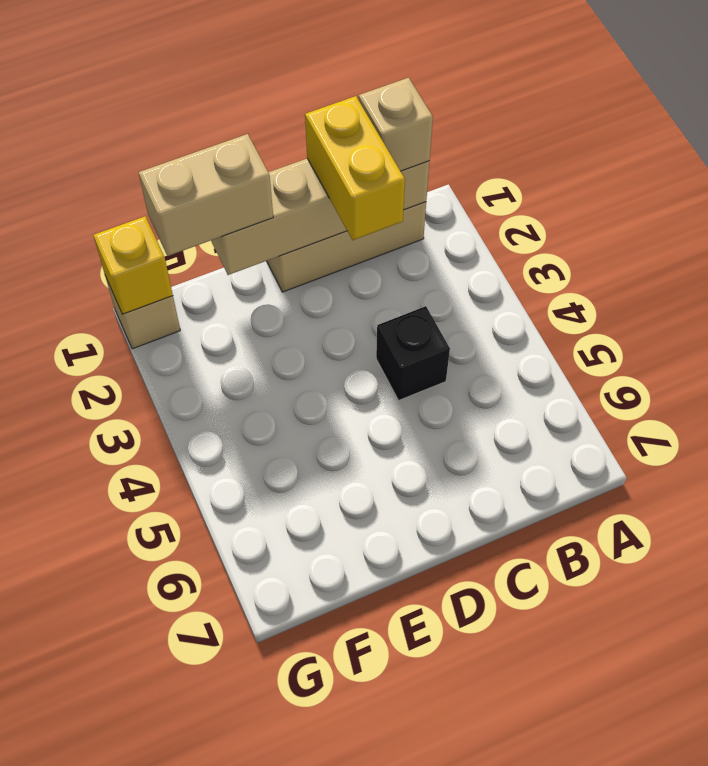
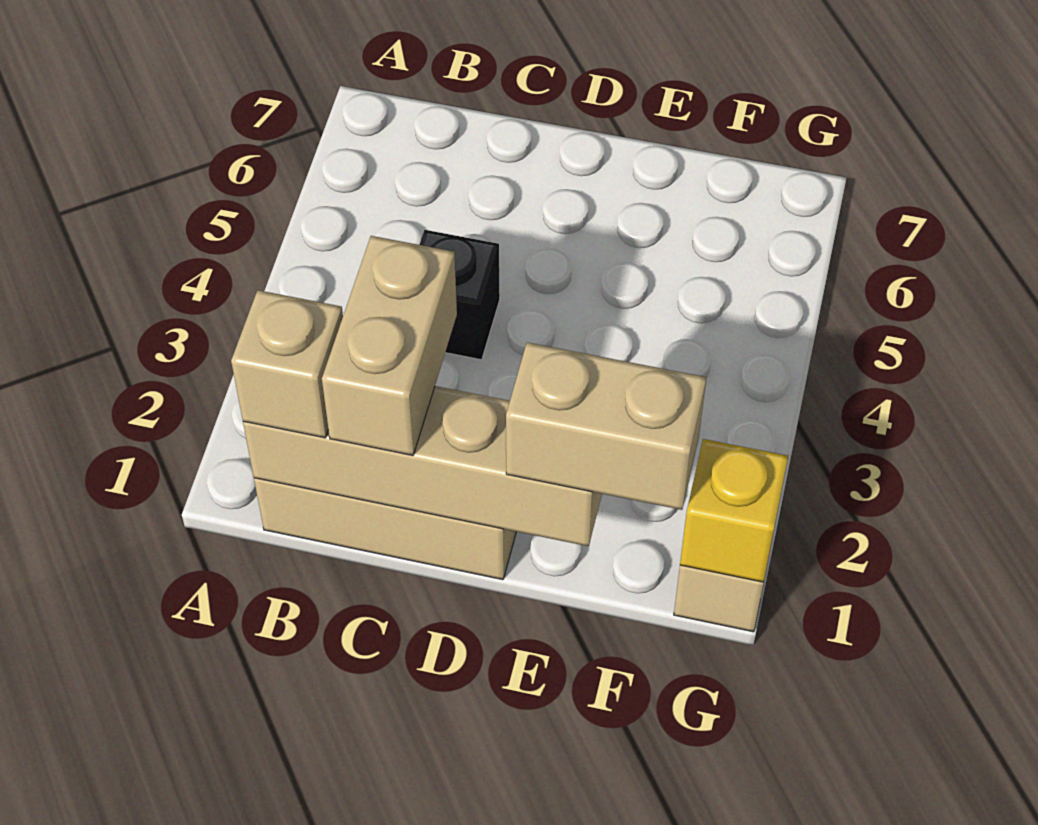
yellow 1x2 brick [305,96,405,240] -> tan 1x2 brick [322,236,457,456]

